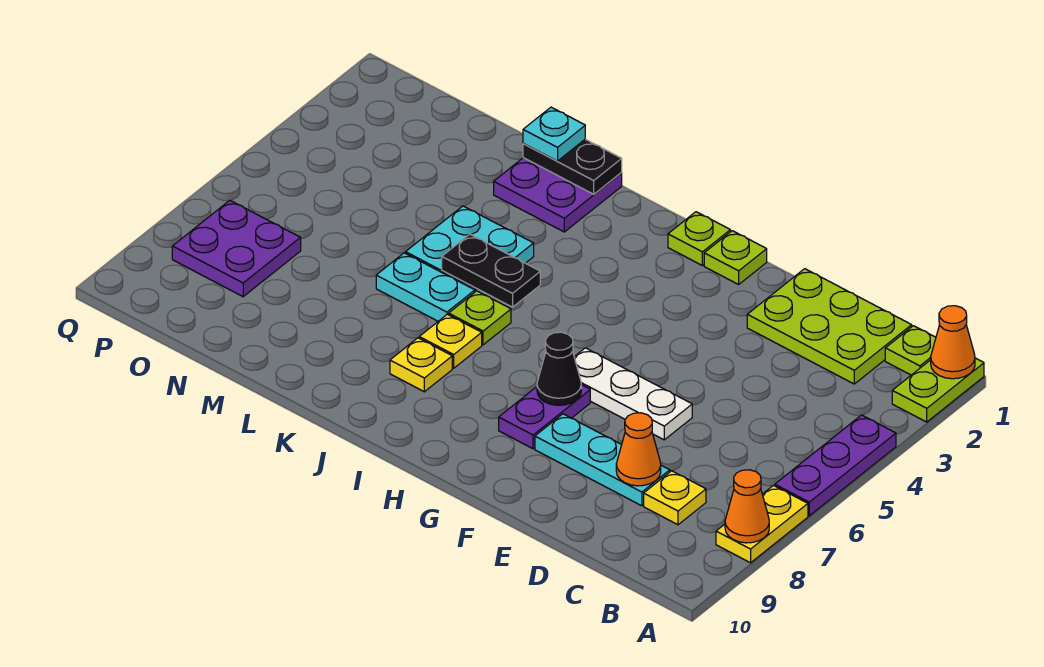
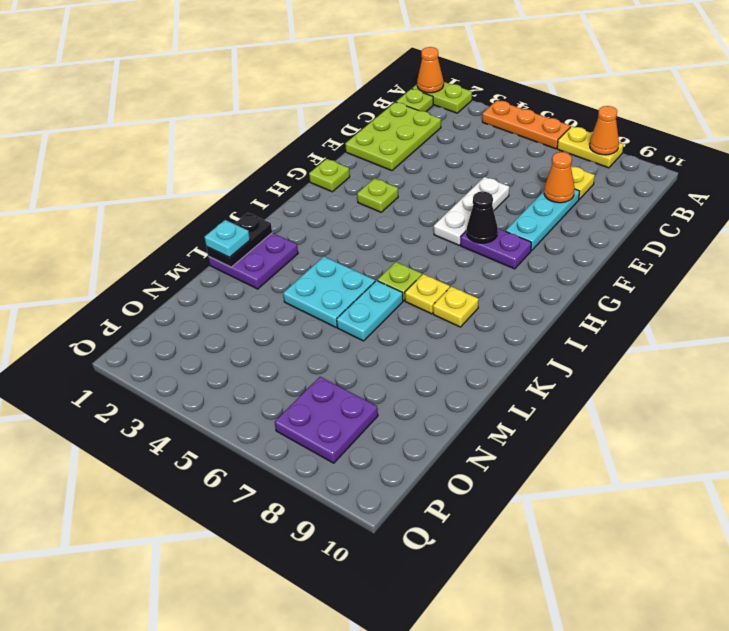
purple 1x3 plate [775,415,896,516] -> orange 1x3 plate [482,100,571,149]
lime 1x1 plate [668,212,730,265] -> lime 1x1 plate moved to [357,178,398,212]
black 1x2 plate [442,234,540,307] -> none

